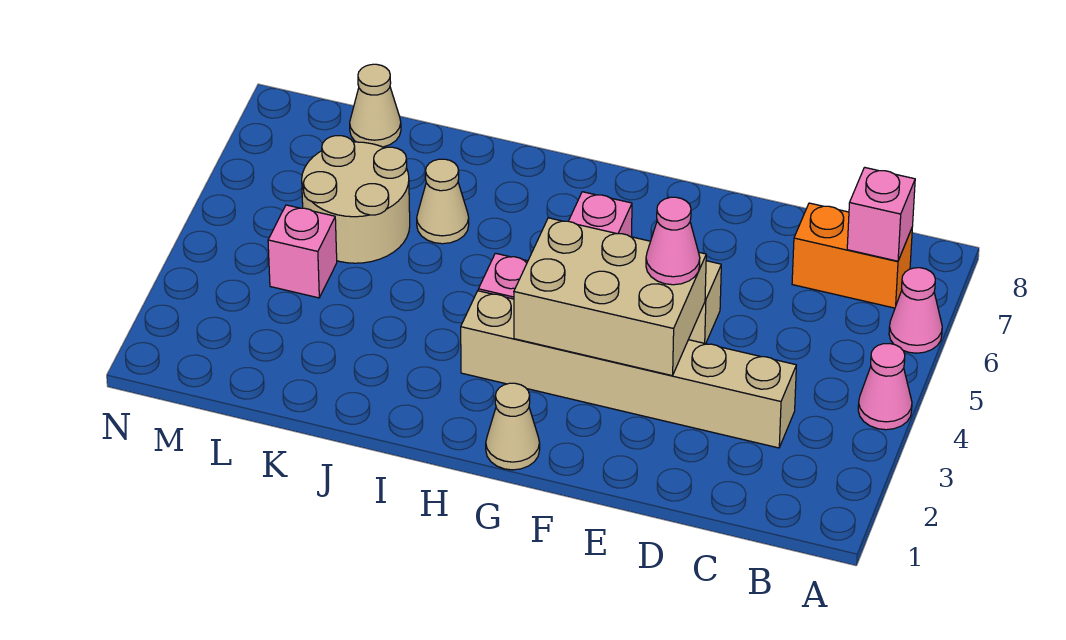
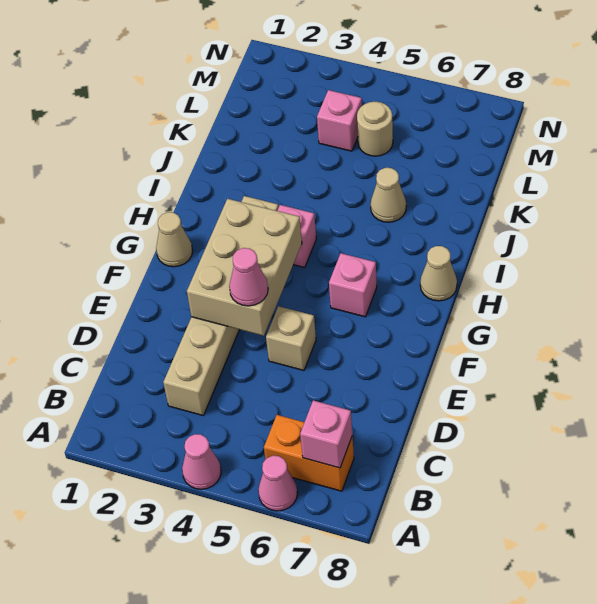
orange 1x2 brick [792,203,912,308] -> orange 1x2 brick turned to [264,415,354,491]
tan 2x2 round brick [302,136,410,263] -> tan 1x1 round brick [357,102,393,156]
tan 1x1 cone [350,64,401,147] -> tan 1x1 cone moved to [420,246,457,301]

